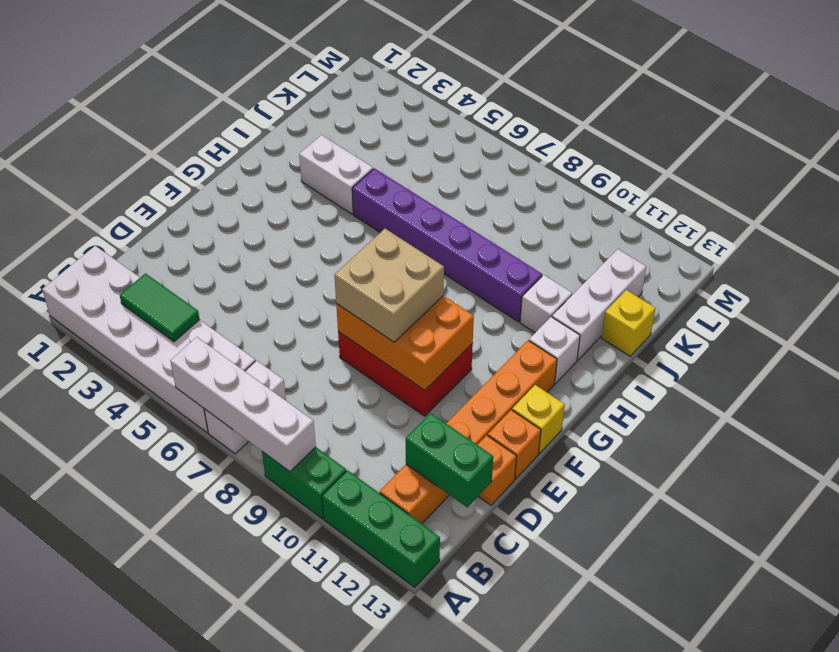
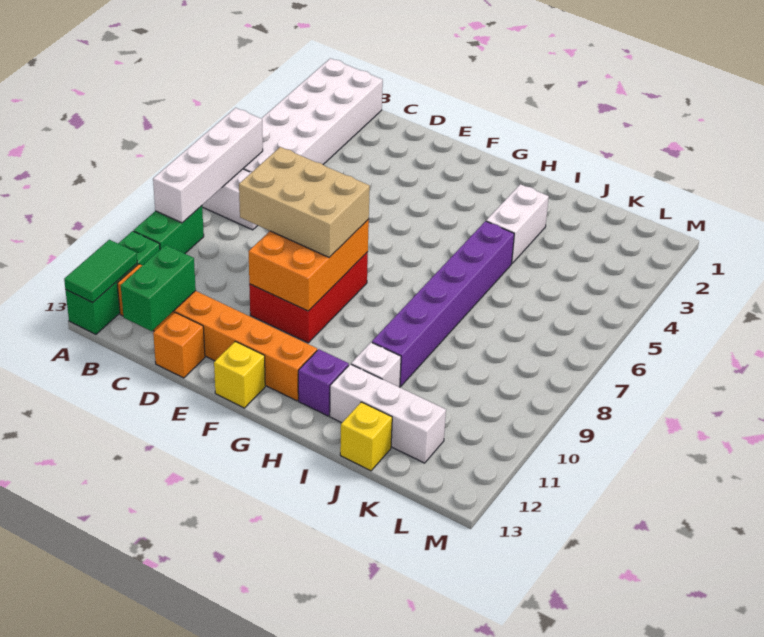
green 1x2 tile [120,273,200,342] -> green 1x2 tile moved to [64,240,137,302]
tan 2x2 brick [334,229,444,342] -> tan 2x3 brick [239,147,370,257]
orange 1x1 brick [488,410,541,479] -> none
white 1x1 brick [529,317,580,384] -> purple 1x1 brick [298,349,349,416]

